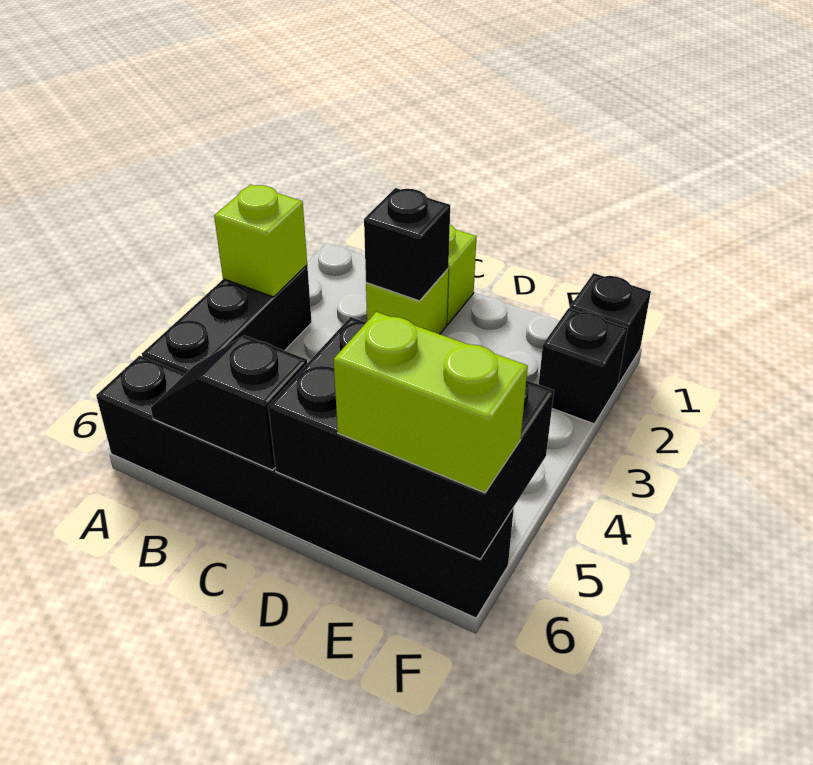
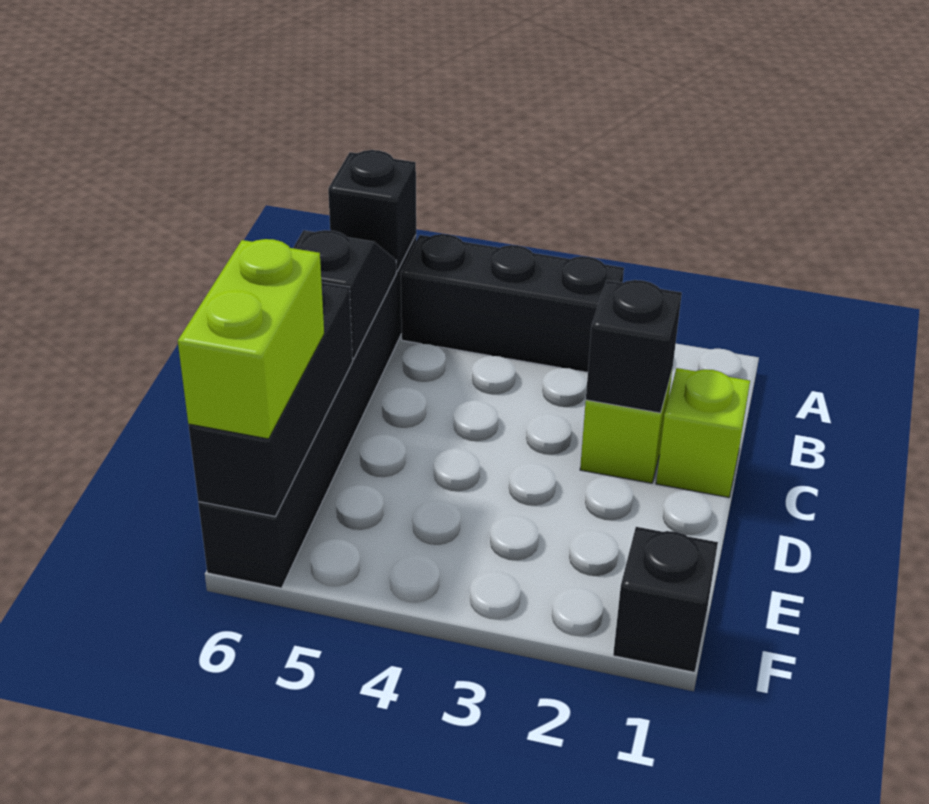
lime 1x1 brick [214,185,307,297] -> none
black 2x3 brick [268,317,554,559] -> black 1x3 brick [188,282,353,516]
black 1x1 brick [539,308,628,424] -> black 1x1 brick moved to [328,150,416,271]

